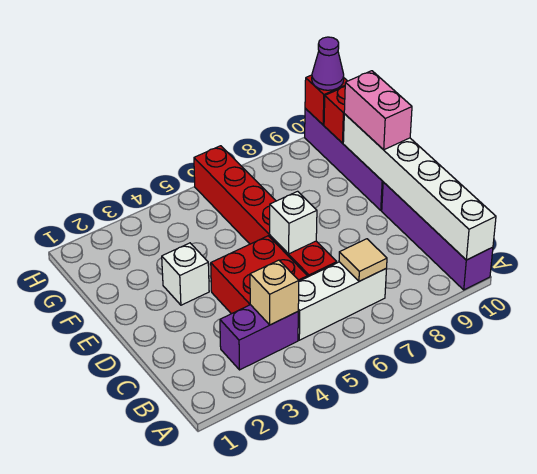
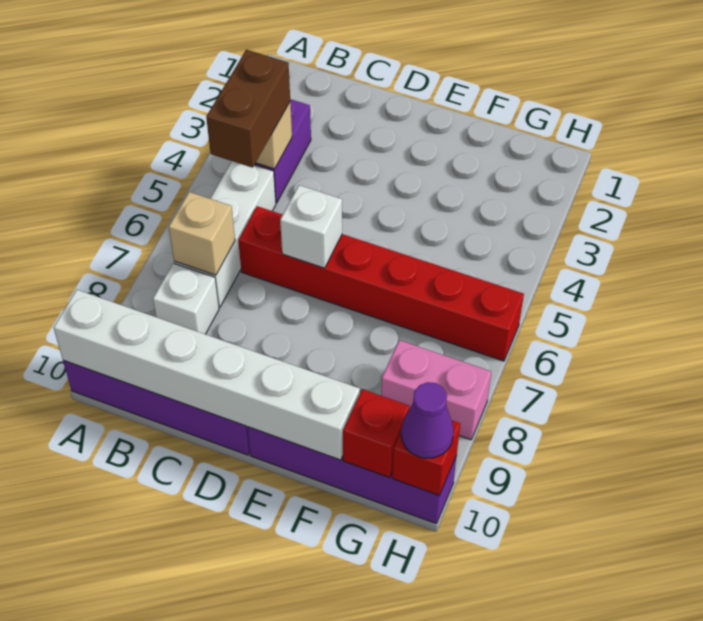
none -> brown 1x2 brick [206,50,290,168]
tan 1x1 tile [339,239,387,281] -> tan 1x1 brick [169,192,235,275]
red 2x2 brick [211,236,307,314] -> none
white 1x1 brick [162,243,209,305] -> white 1x1 brick moved to [153,263,219,334]
pink 1x2 brick [344,71,412,150] -> pink 1x2 brick moved to [381,340,491,440]

